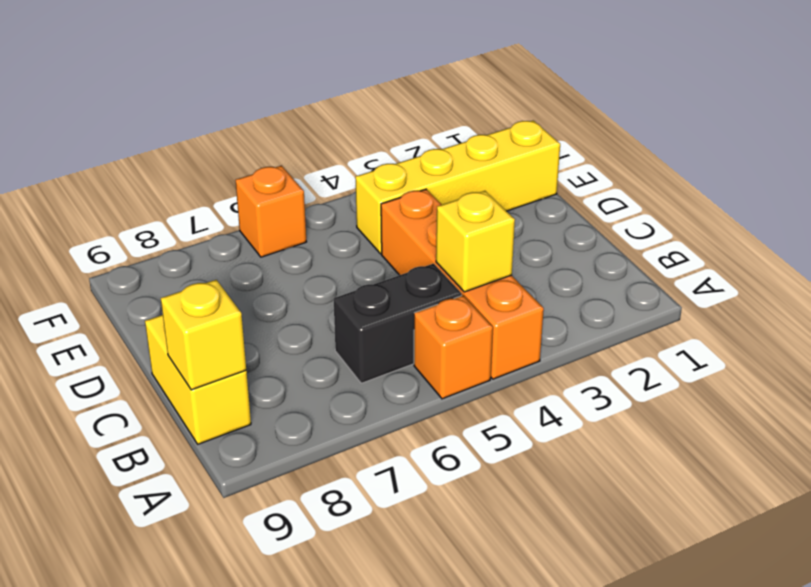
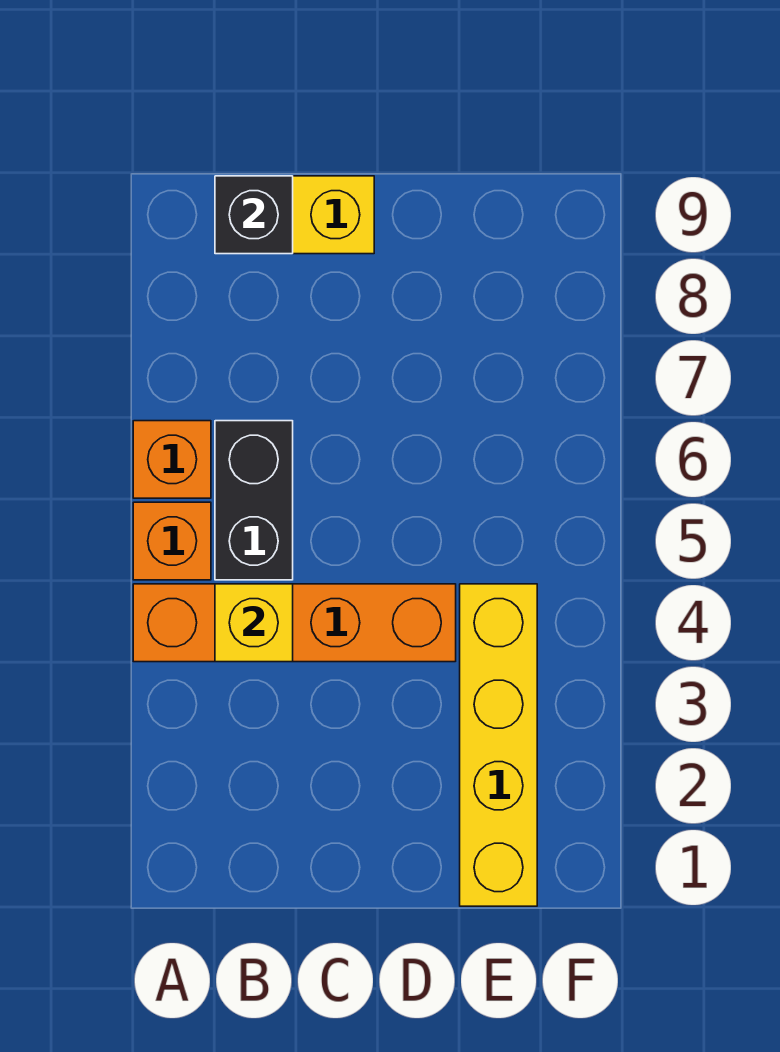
yellow 1x1 brick [161,280,246,390] -> black 1x1 brick [215,176,293,254]
orange 1x1 brick [235,166,306,257] -> orange 1x1 brick moved to [133,421,211,498]

